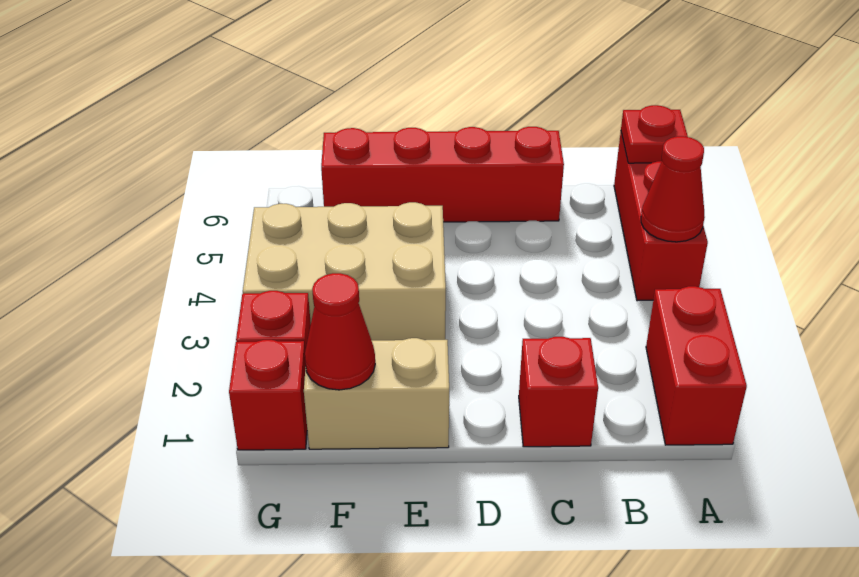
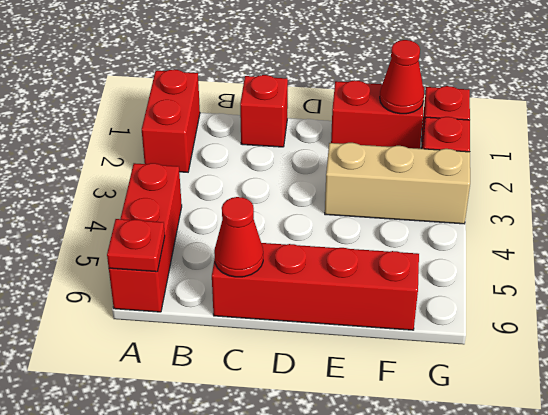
red 1x1 cone [641,136,705,242] -> red 1x1 cone moved to [214,197,263,277]
tan 1x2 brick [304,338,449,449] -> red 1x2 brick [331,80,424,149]
tan 2x3 brick [243,202,446,340] -> tan 1x3 brick [325,143,470,224]

